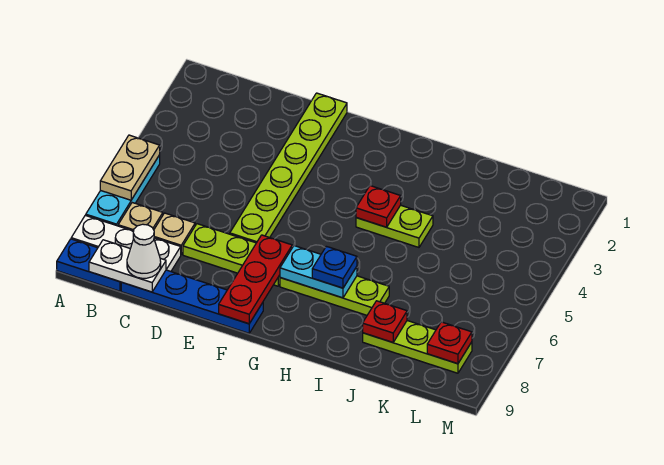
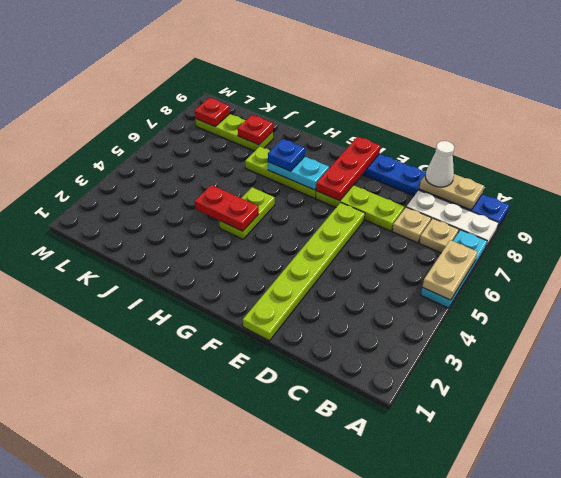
white 1x2 plate [89,240,166,292] -> tan 1x2 plate [419,174,484,210]
lime 1x2 plate [356,205,433,247] -> lime 1x2 plate turned to [219,187,275,239]
red 1x1 plate [356,186,401,227] -> red 1x2 plate [195,185,259,231]

